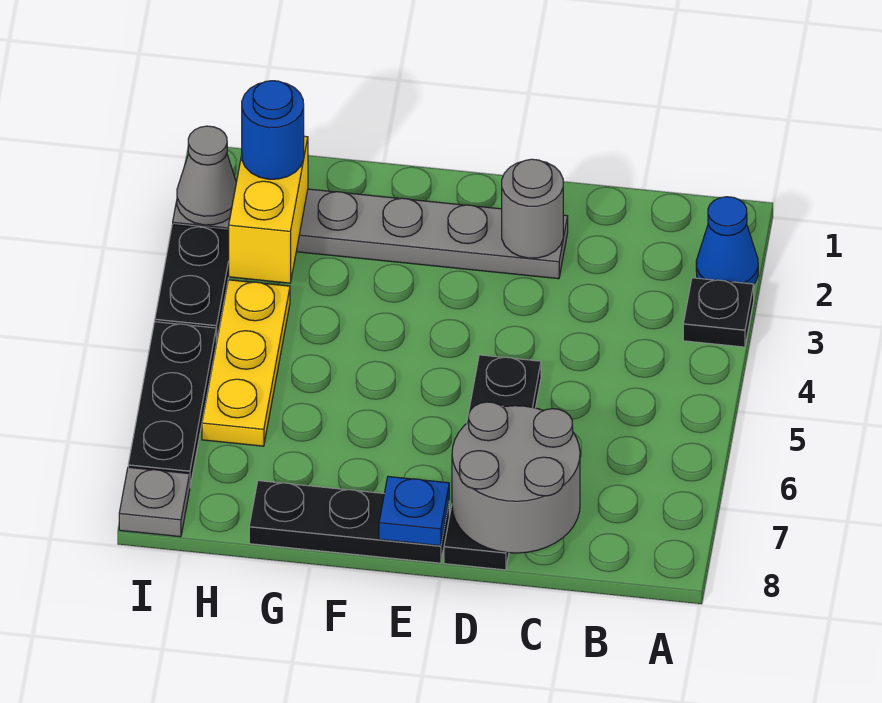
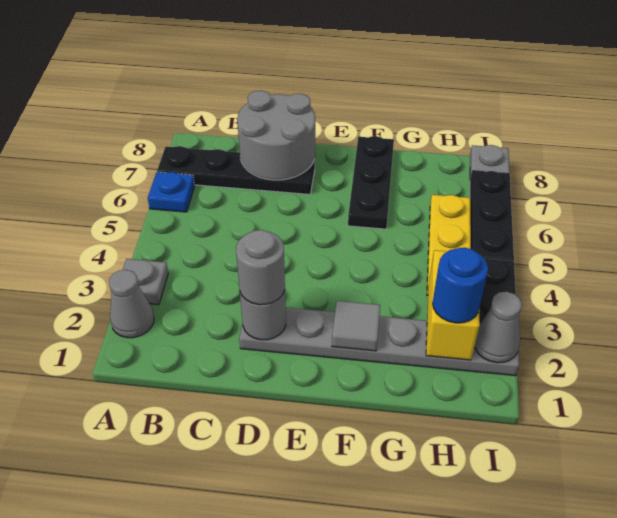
blue 1x1 cone [696,197,758,284] -> grey 1x1 cone [109,270,154,338]
black 1x1 plate [683,278,754,347] -> grey 1x1 plate [123,259,168,305]
none -> grey 1x1 round brick [236,230,285,305]
black 1x4 plate [444,355,541,570] -> black 1x4 plate turned to [157,146,315,194]
black 1x3 plate [249,481,449,563] -> black 1x3 plate turned to [348,136,394,229]
blue 1x1 plate [379,477,449,546] -> blue 1x1 plate moved to [148,172,195,212]
none -> grey 1x1 tile [332,301,380,351]

